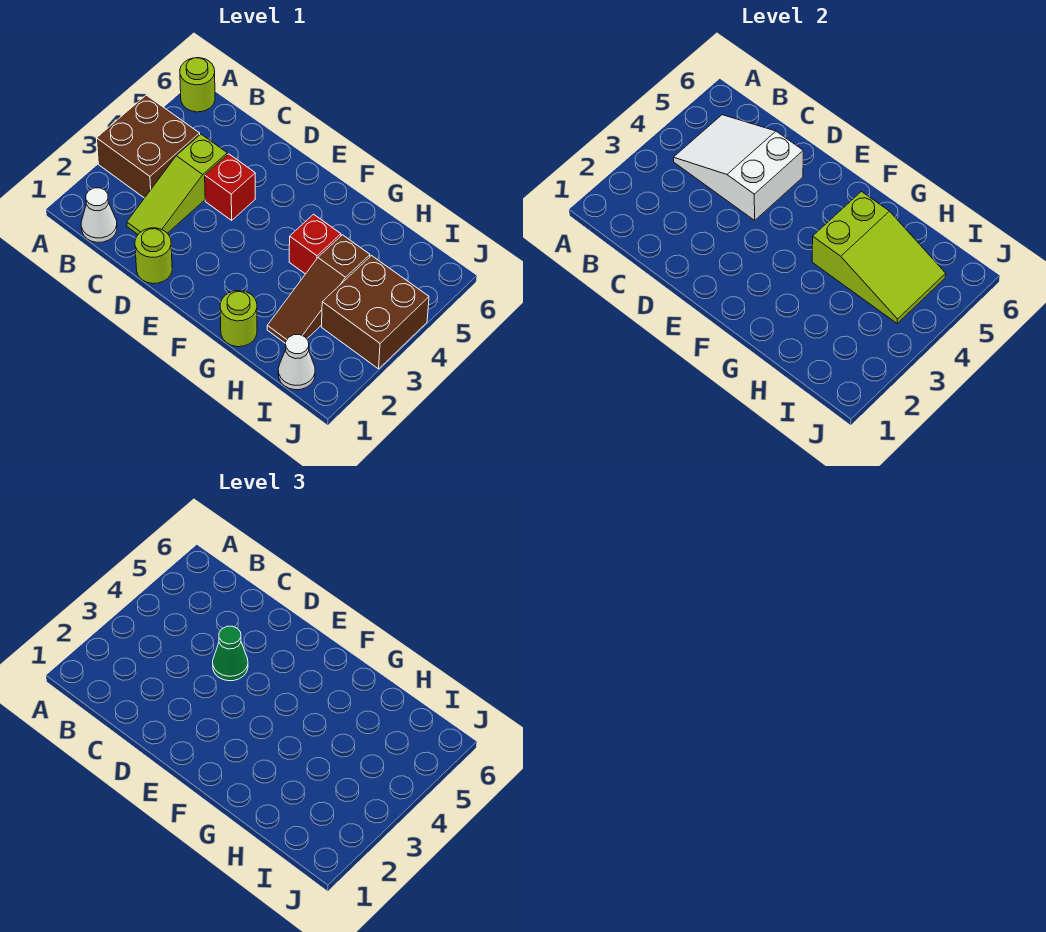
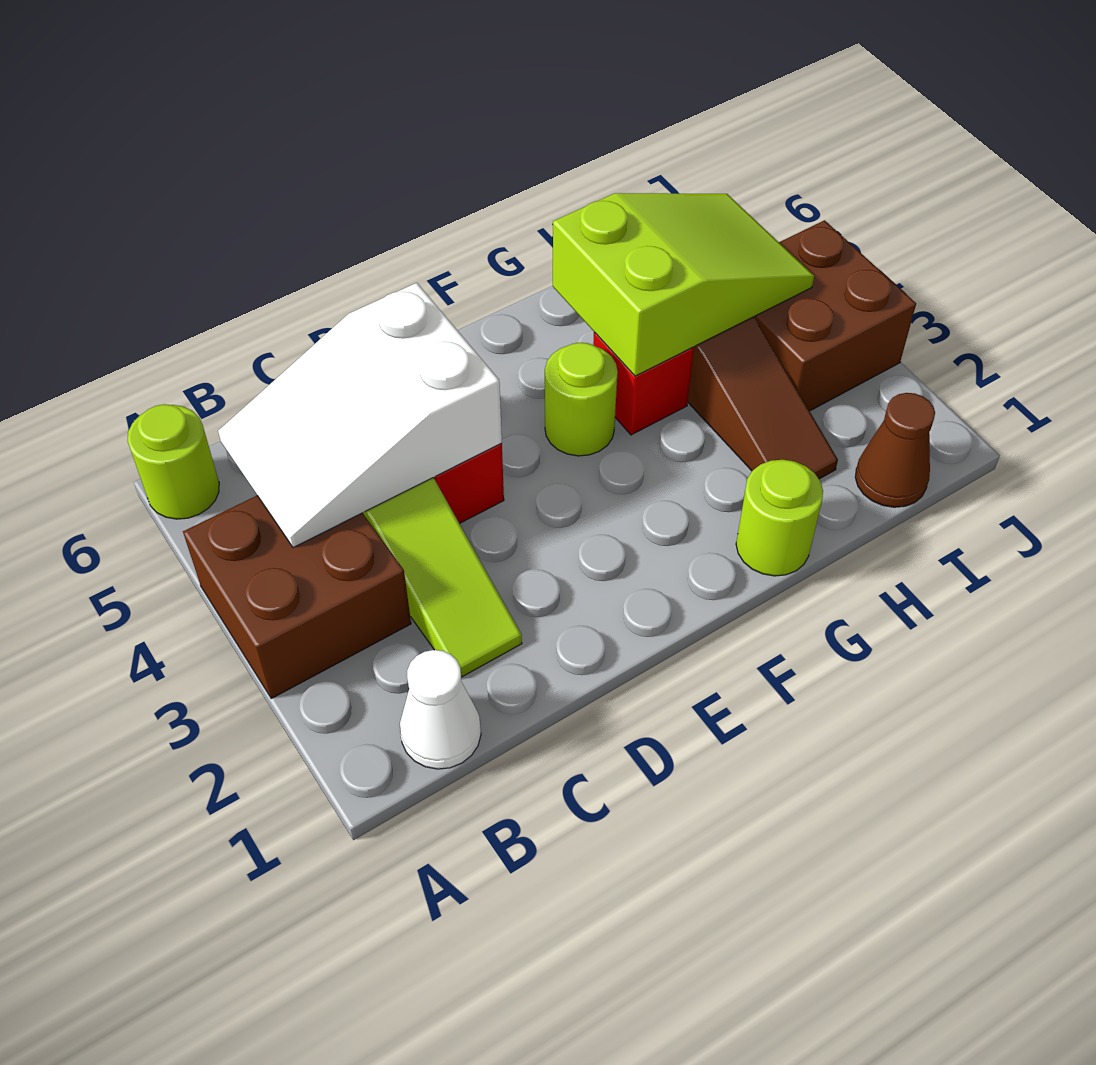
lime 1x1 round brick [135,228,172,284] -> lime 1x1 round brick moved to [545,343,618,456]
green 1x1 cone [213,626,248,681] -> none
white 1x1 cone [278,335,315,390] -> brown 1x1 cone [855,393,935,507]

